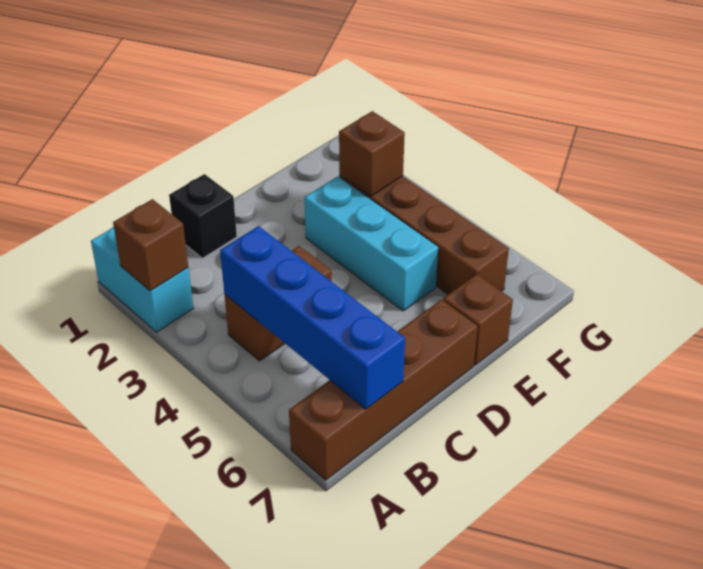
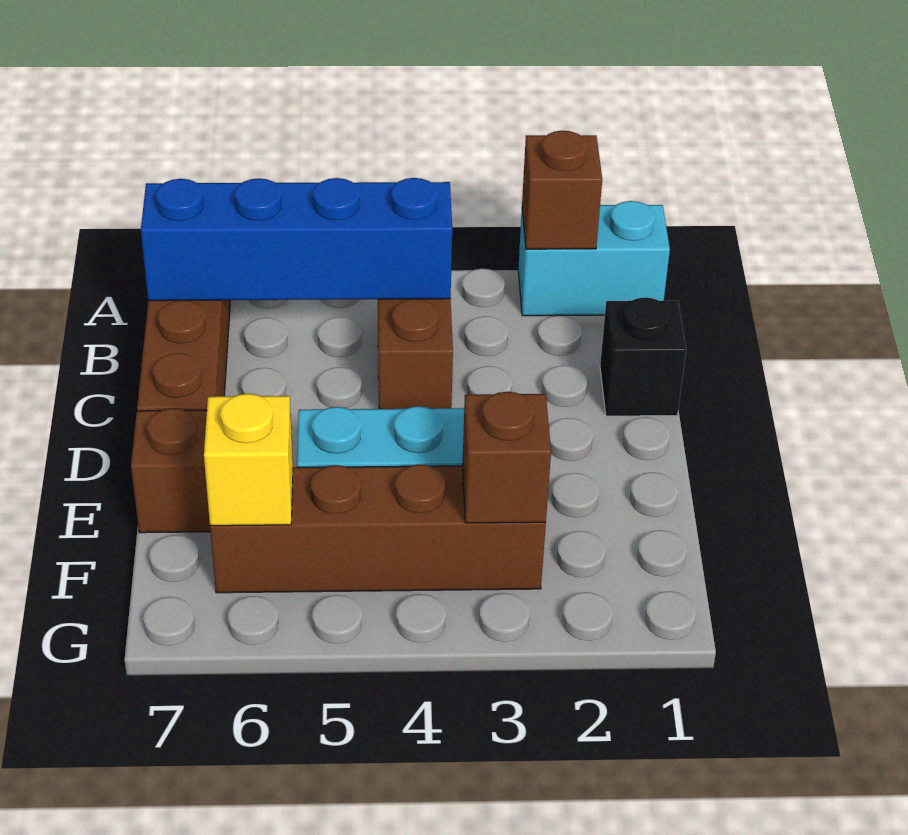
none -> yellow 1x1 brick [204,394,293,526]

